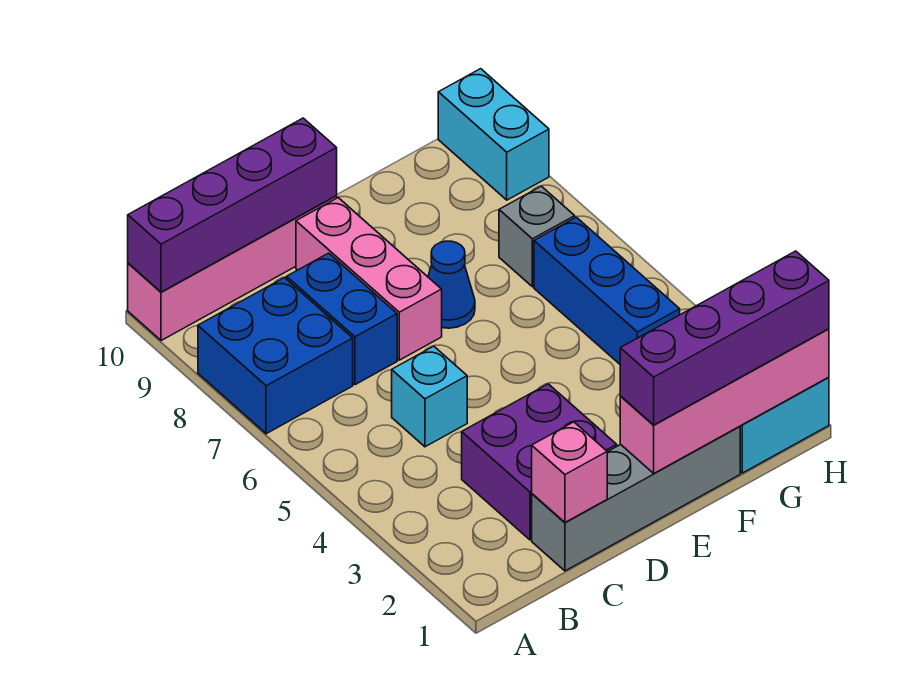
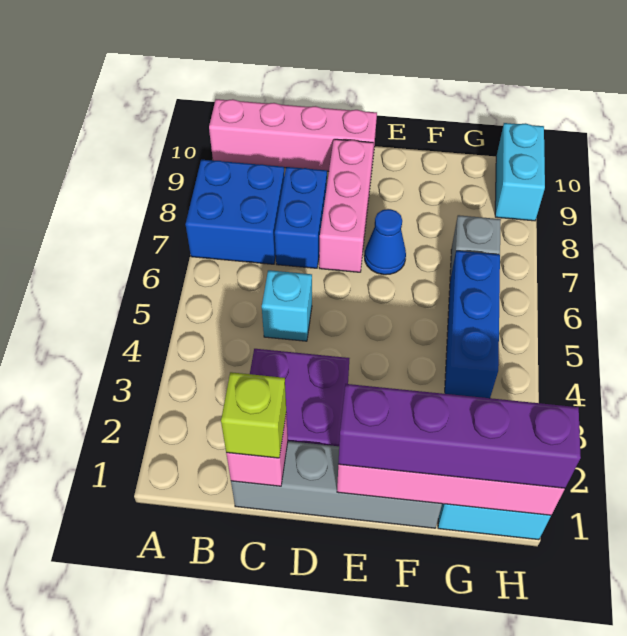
purple 1x4 brick [128,118,337,292] -> none
none -> lime 1x1 brick [221,372,286,458]

